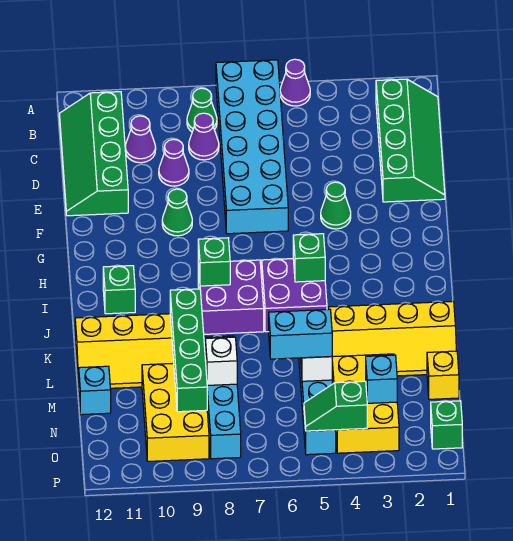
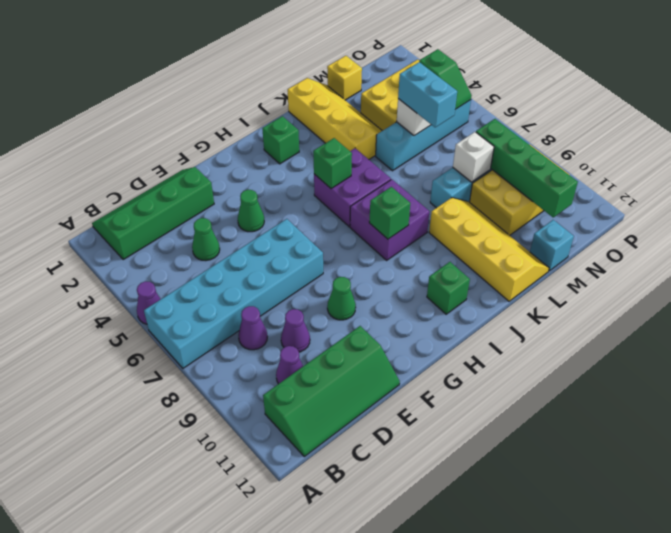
green 1x1 cone [187,88,217,132] -> green 1x1 cone moved to [192,218,220,261]
green 1x4 brick [170,289,207,412] -> green 1x4 brick turned to [476,119,578,217]
cyan 1x1 brick [366,355,397,403] -> none
green 1x1 brick [431,401,462,449] -> green 1x1 brick moved to [262,116,299,164]

